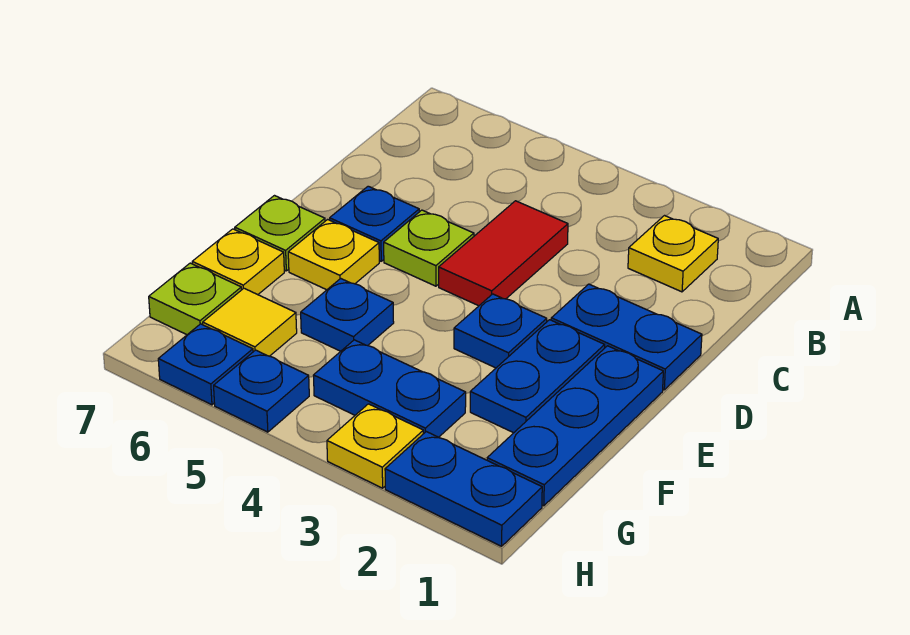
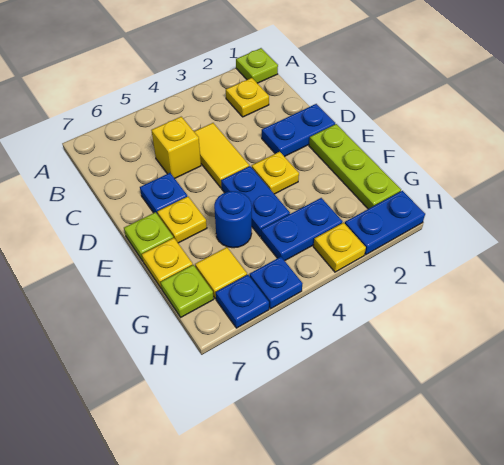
red 1x2 tile [439,201,568,306] -> yellow 1x2 tile [194,123,249,188]
none -> yellow 1x1 brick [151,117,201,178]
lime 1x1 plate [384,210,474,286] -> lime 1x1 plate moved to [236,48,278,83]
blue 1x3 plate [487,346,663,506] -> lime 1x3 plate [309,124,401,209]
blue 1x2 plate [470,320,605,433] -> blue 1x2 plate moved to [221,166,290,236]
blue 1x1 plate [454,294,547,368] -> yellow 1x1 plate [252,152,299,194]
blue 1x1 plate [301,278,394,351] -> blue 1x1 round brick [214,191,252,248]

